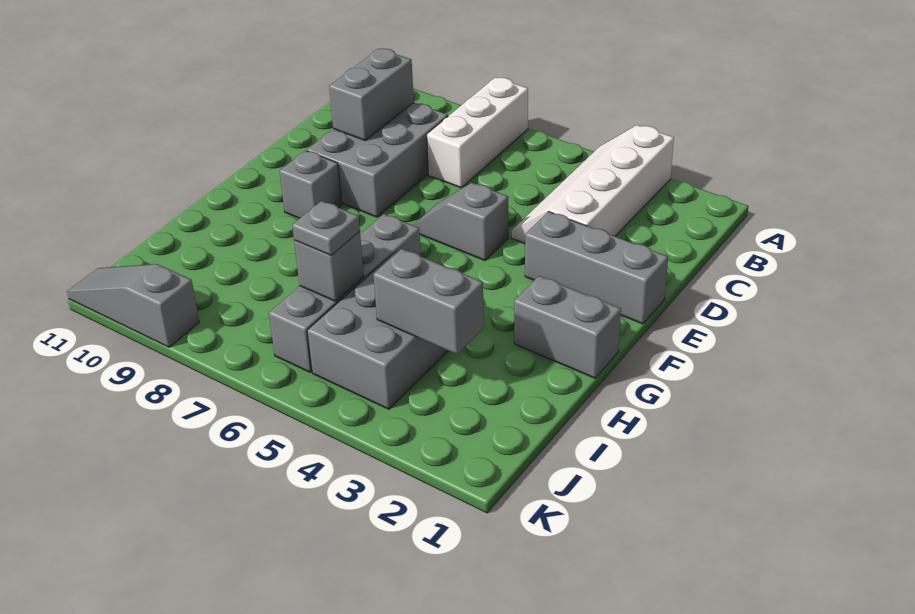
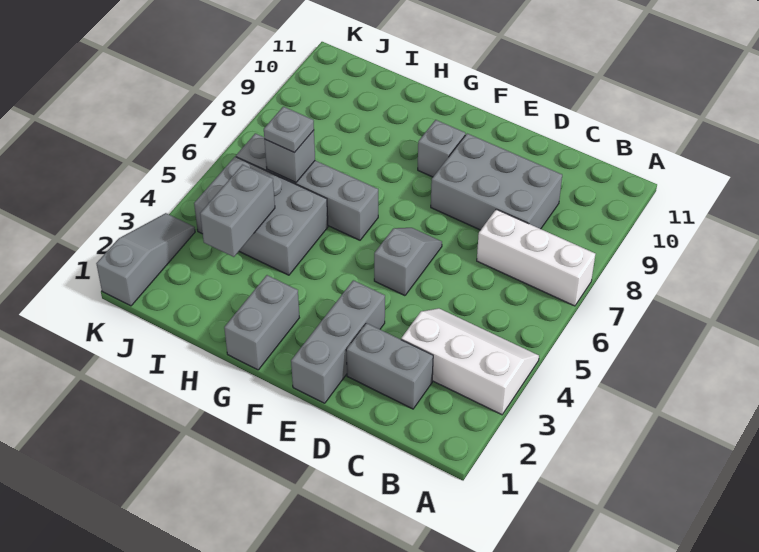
white 2x4 slope [511,125,674,243] -> white 2x3 slope [401,308,539,415]
grey 1x2 brick [329,48,414,140] -> grey 1x2 brick moved to [346,323,433,409]
grey 1x3 slope [67,264,199,347] -> grey 1x3 slope moved to [96,213,195,306]

